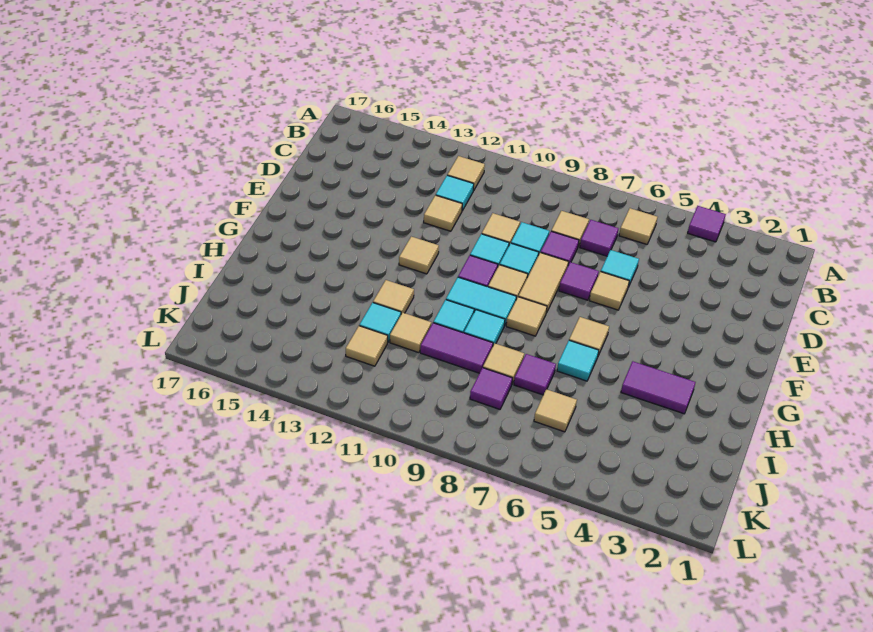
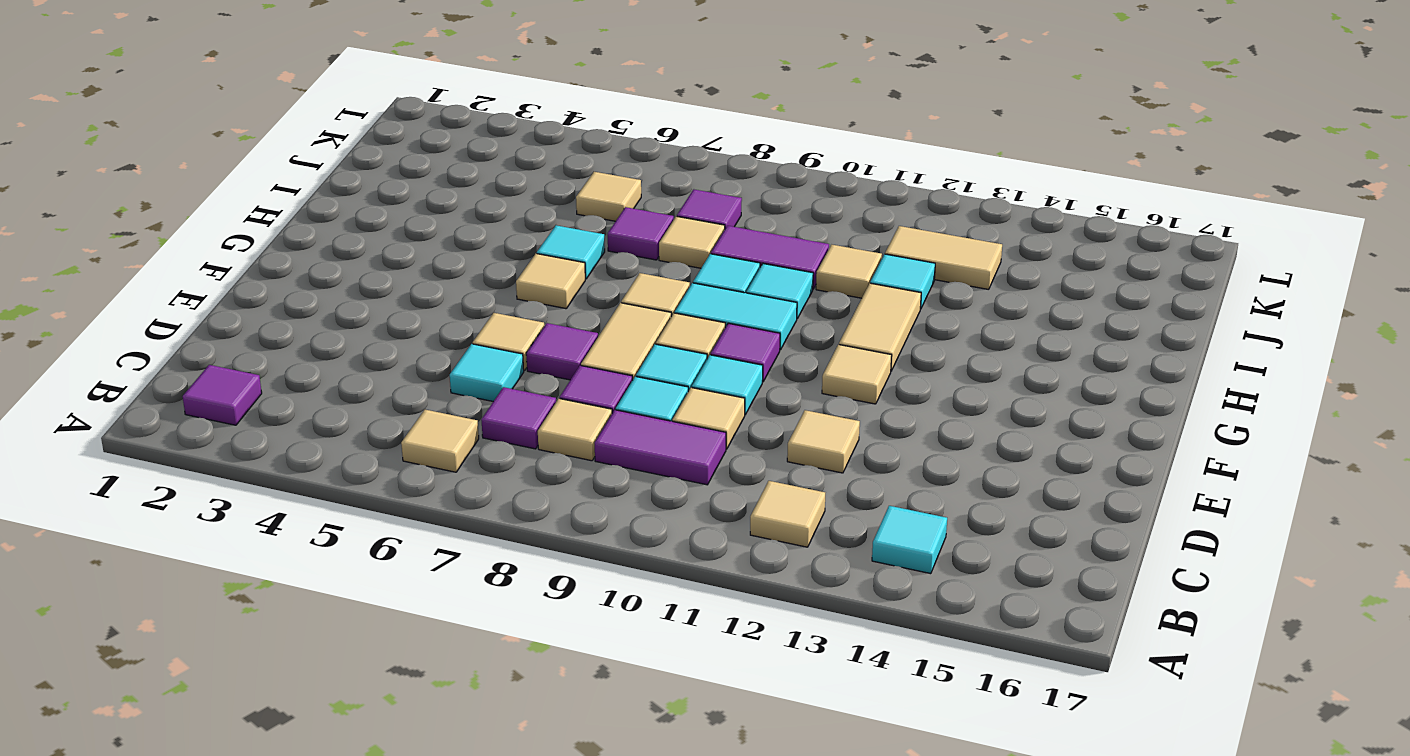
purple 1x1 tile [688,206,726,242] -> purple 1x1 tile moved to [183,365,262,425]
cyan 1x1 tile [436,175,474,211] -> cyan 1x1 tile moved to [872,506,947,574]
purple 1x2 tile [621,361,696,414] -> purple 1x2 tile moved to [595,410,726,485]
tan 1x1 tile [373,280,414,314] -> tan 1x2 tile [839,283,921,371]
tan 1x1 tile [346,326,388,366] -> tan 1x2 tile [885,226,1002,290]

